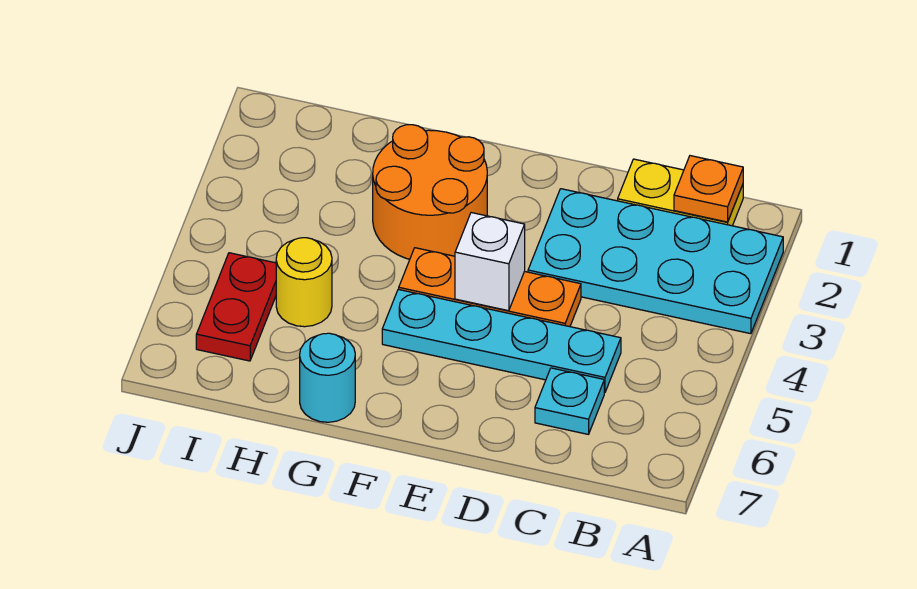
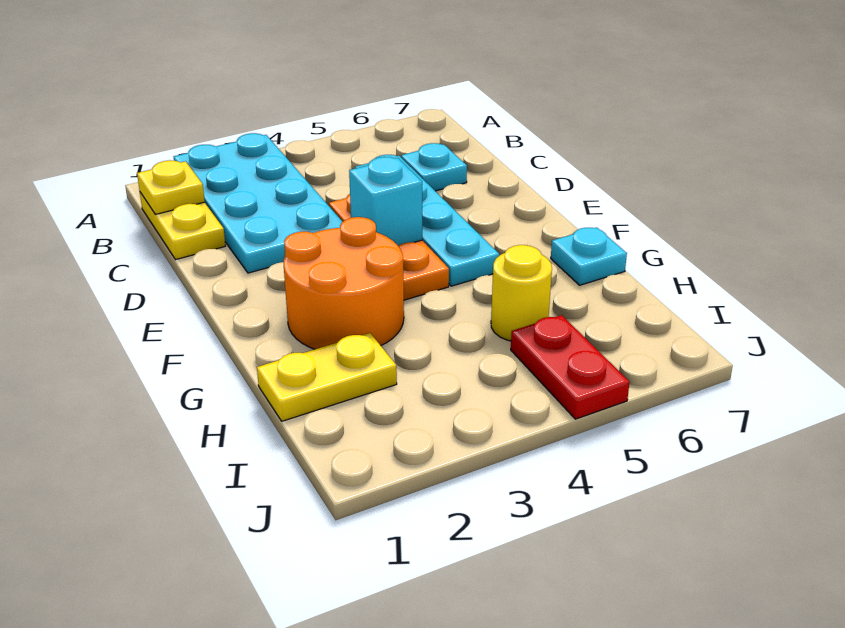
orange 1x1 plate [674,156,743,222] -> yellow 1x1 plate [137,160,205,214]
white 1x1 brick [455,213,525,311] -> cyan 1x1 brick [349,157,422,246]
cyan 1x1 round brick [300,333,355,422] -> cyan 1x1 plate [551,227,627,285]
none -> yellow 1x2 plate [257,333,397,421]
red 1x2 plate [196,253,276,361] -> red 1x2 plate turned to [511,315,630,419]

